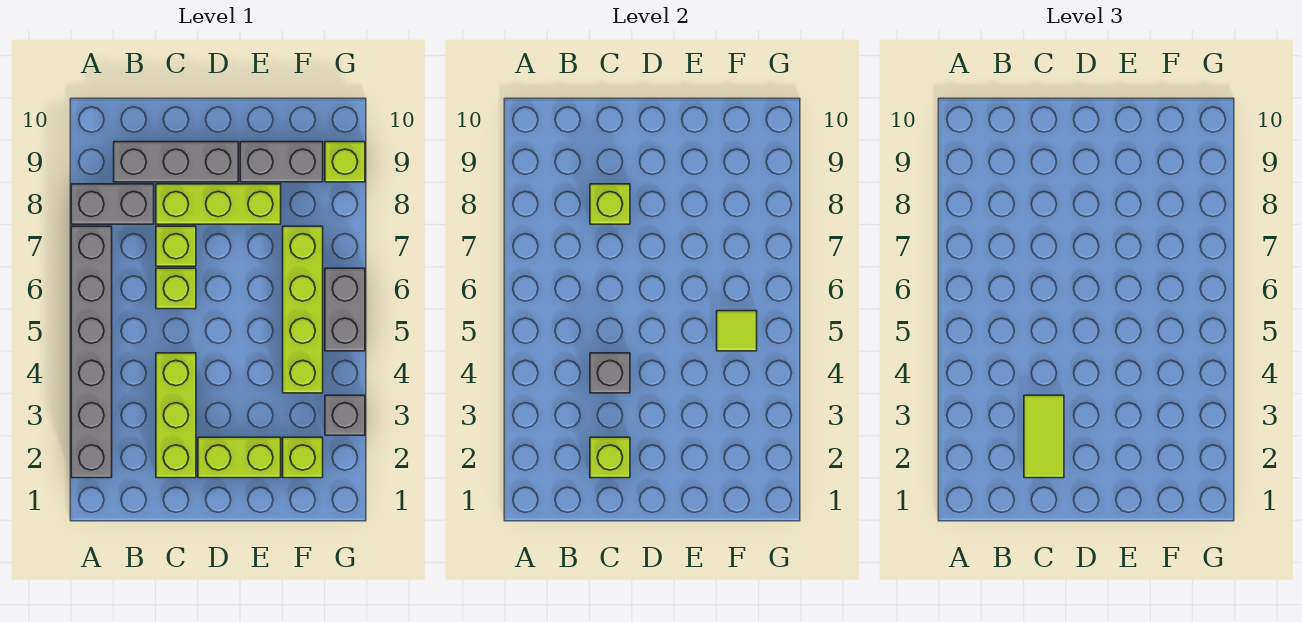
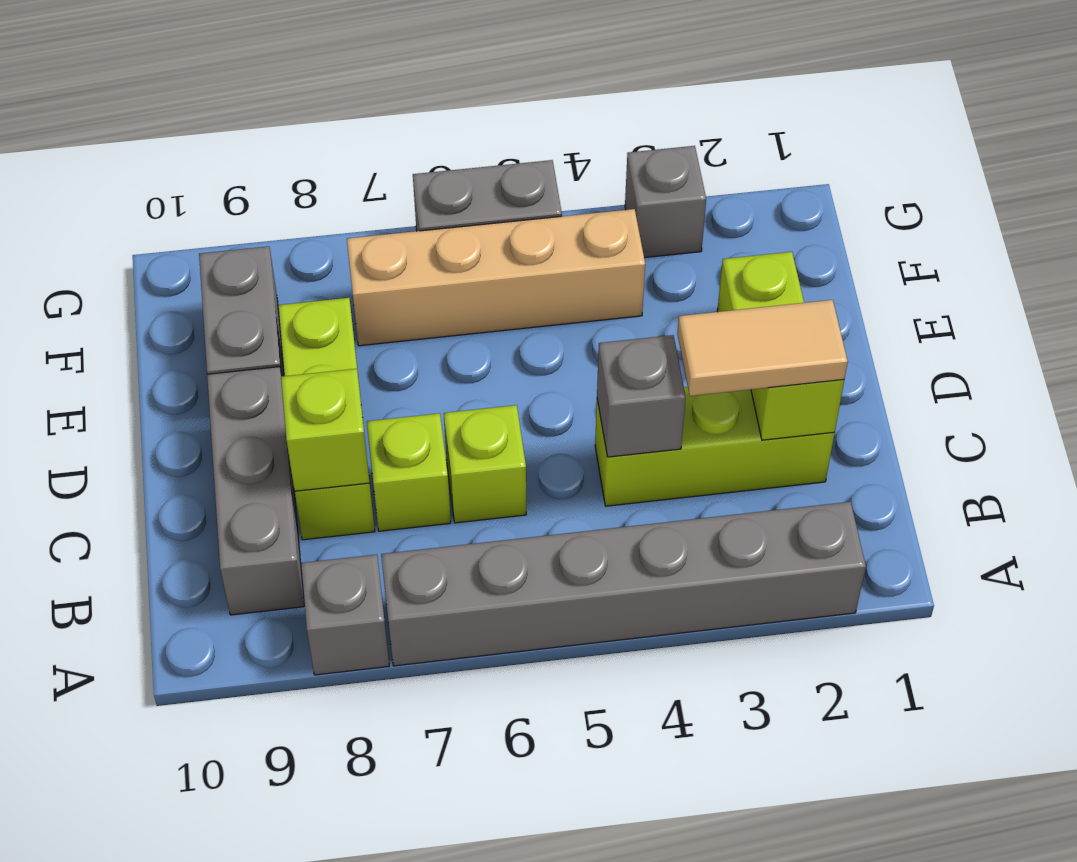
grey 1x2 brick [71,184,154,224] -> grey 1x1 brick [301,555,389,675]
lime 1x2 tile [1024,395,1064,478] -> tan 1x2 tile [677,300,848,396]
lime 1x1 brick [283,437,323,478] -> none
lime 1x4 brick [283,226,323,393] -> tan 1x4 brick [347,209,645,346]
lime 1x1 tile [717,311,757,351] -> none
lime 1x1 brick [325,142,365,182] -> none

